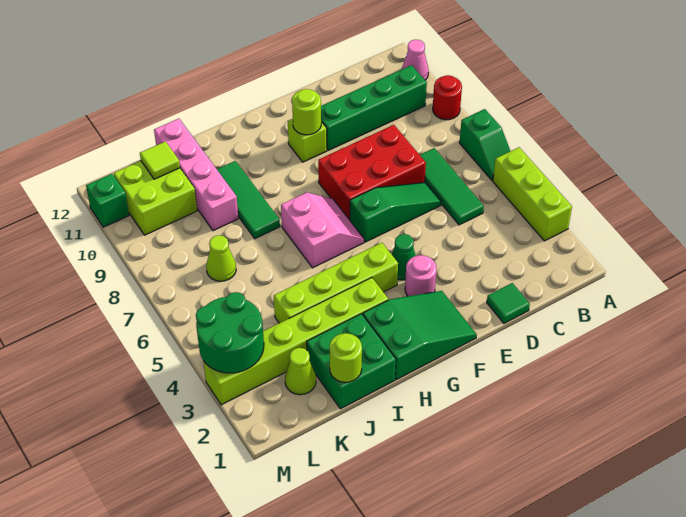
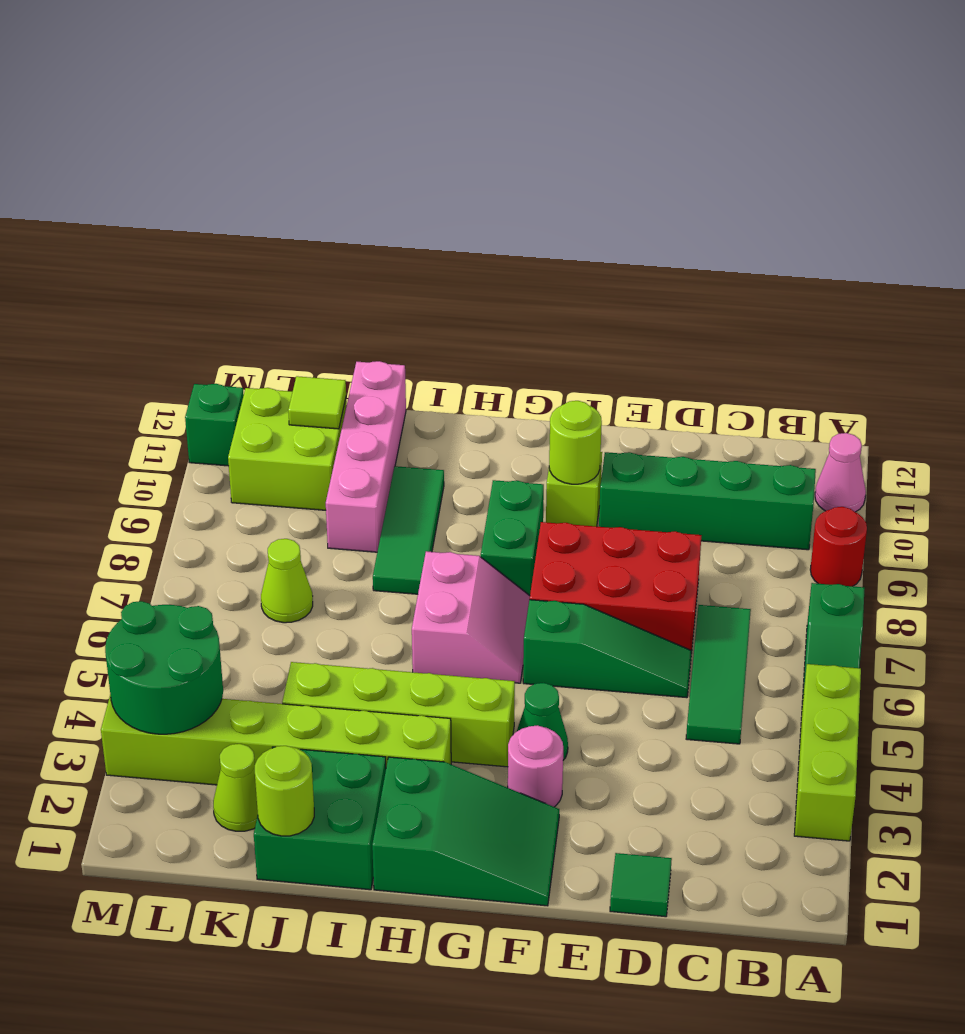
none -> green 1x2 brick [481,480,544,595]

